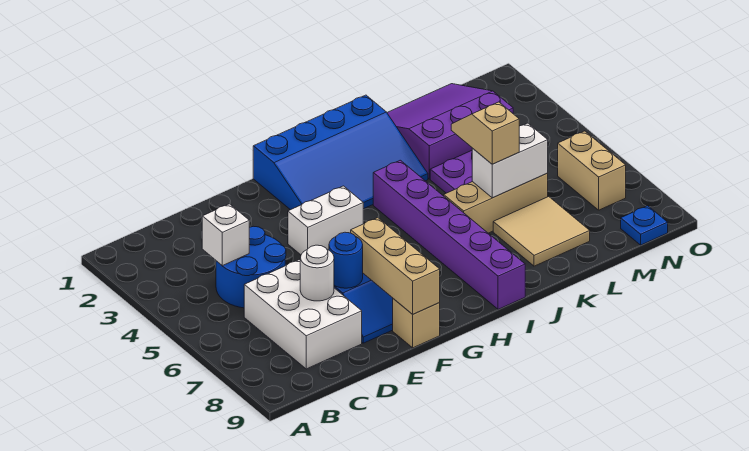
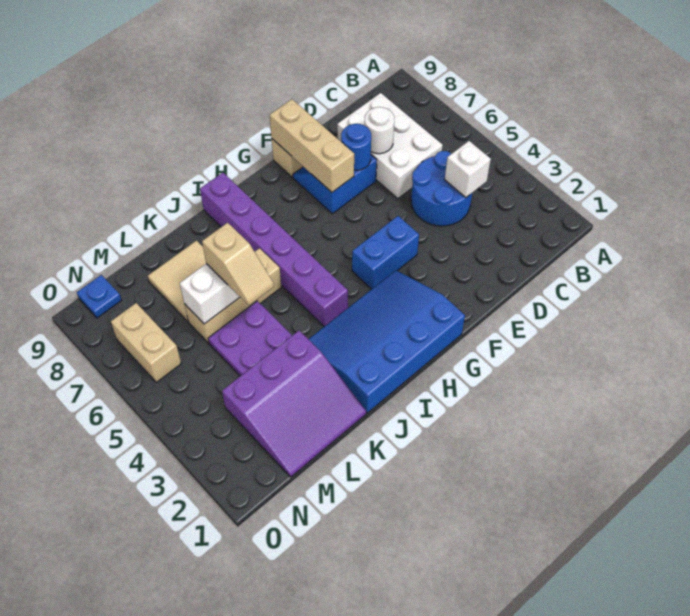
white 1x2 brick [288,186,363,255] -> blue 1x2 brick [352,216,419,289]

